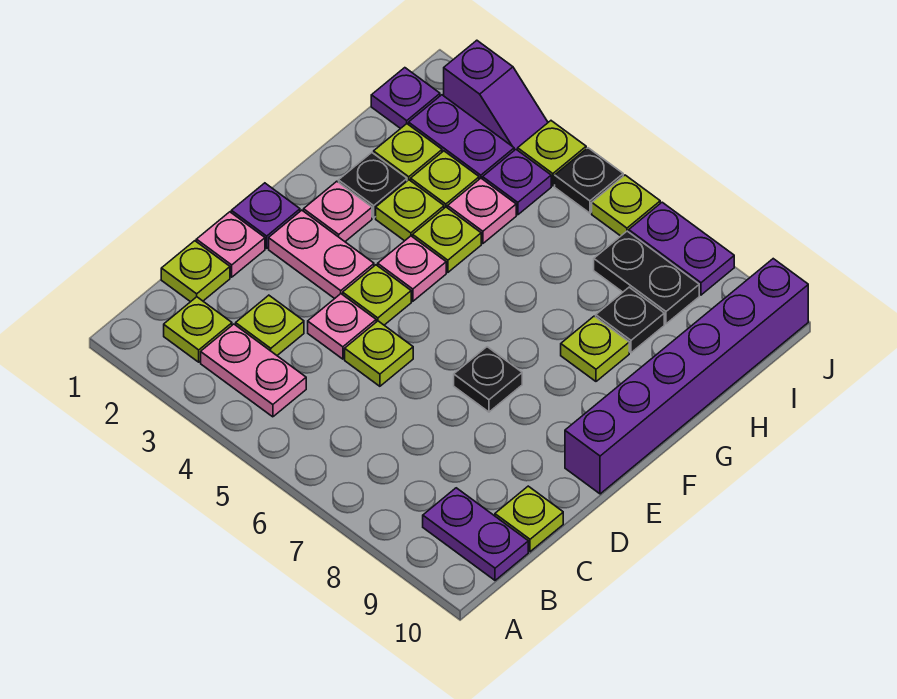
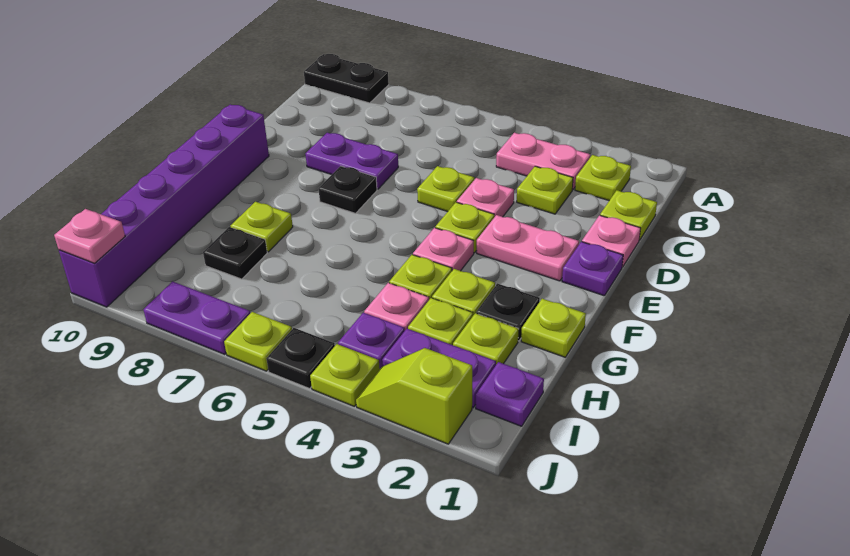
purple 1x2 plate [423,488,528,580] -> purple 1x2 plate moved to [305,133,398,189]
lime 1x1 plate [495,486,563,552] -> lime 1x1 plate moved to [521,299,586,357]
pink 1x1 plate [304,181,372,242] -> pink 1x1 plate moved to [54,209,125,263]
black 1x2 plate [594,231,699,324] -> black 1x2 plate moved to [304,54,389,103]
purple 1x2 slope [444,40,548,150] -> lime 1x2 slope [356,348,472,444]

